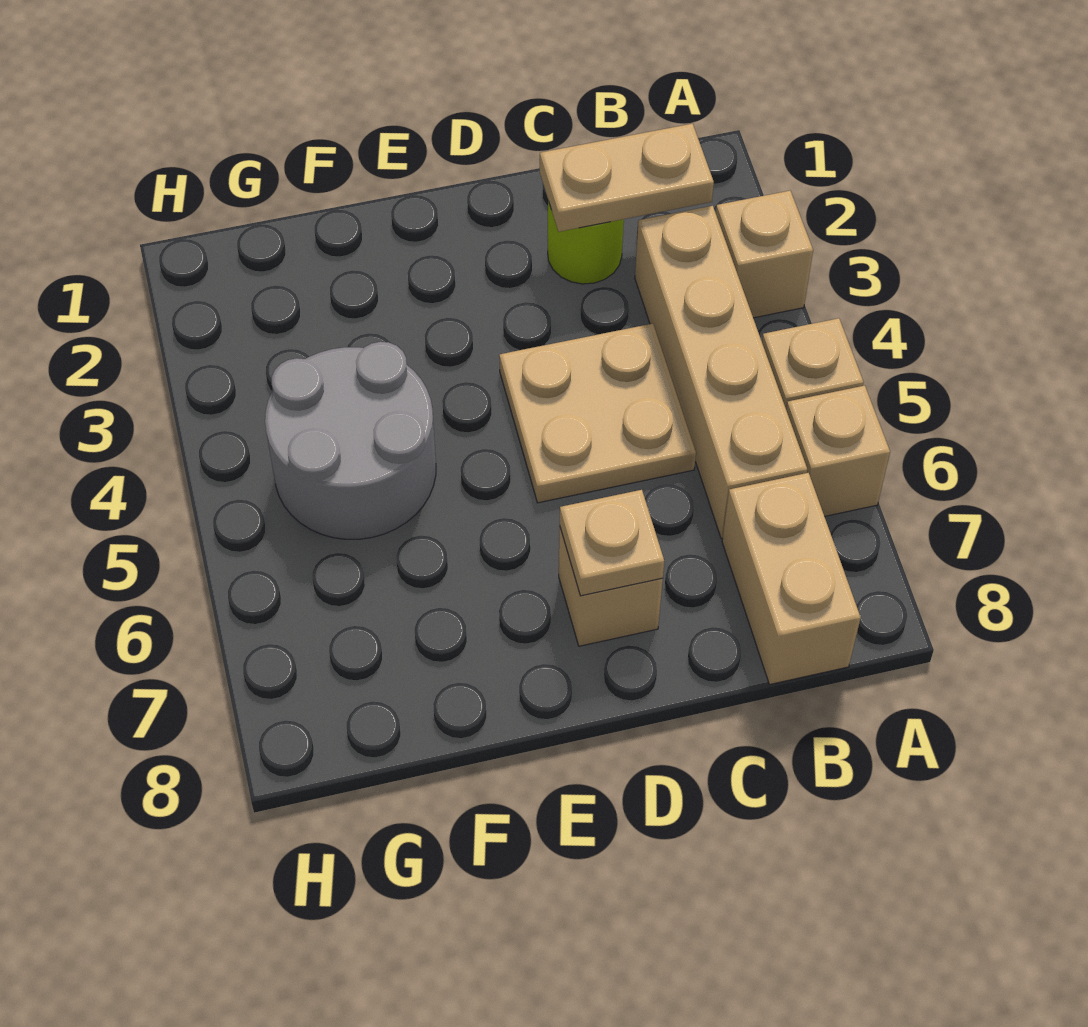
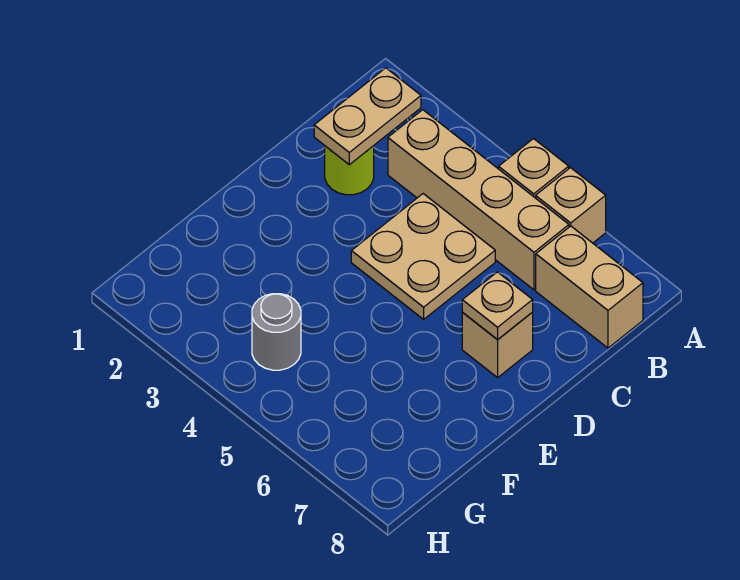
tan 1x1 brick [716,191,813,318] -> none
grey 2x2 round brick [265,342,436,539] -> grey 1x1 round brick [252,294,301,370]

